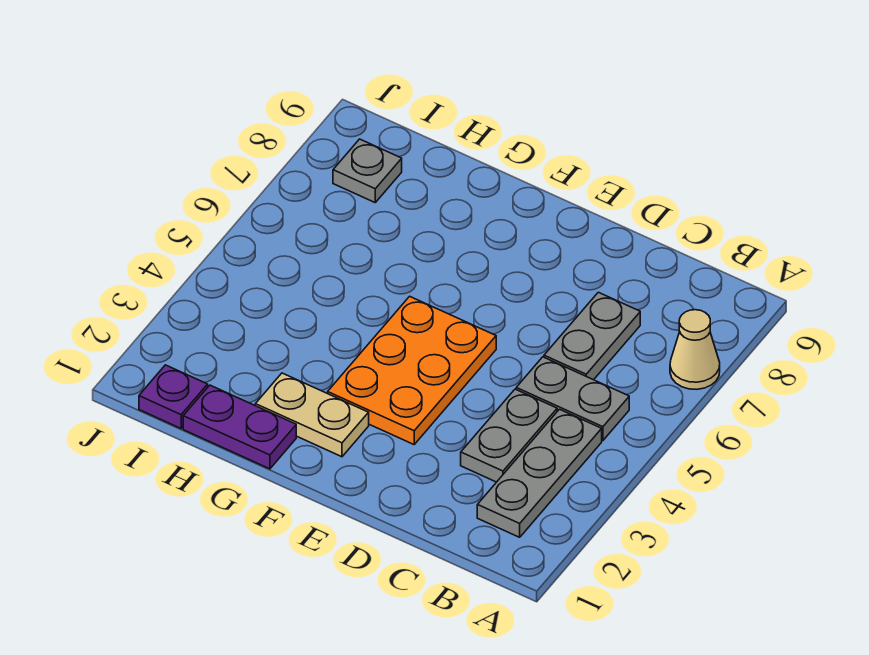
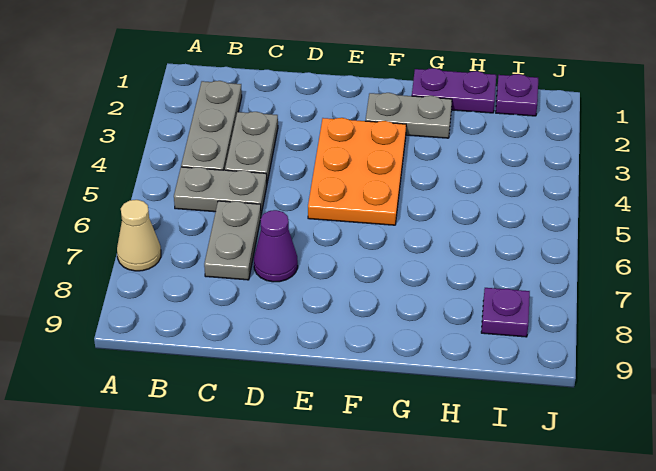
none -> purple 1x1 cone [254,210,298,282]
tan 1x2 plate [255,373,369,457] -> grey 1x2 plate [366,93,452,138]
grey 1x1 plate [333,139,402,202] -> purple 1x1 plate [481,288,530,337]

